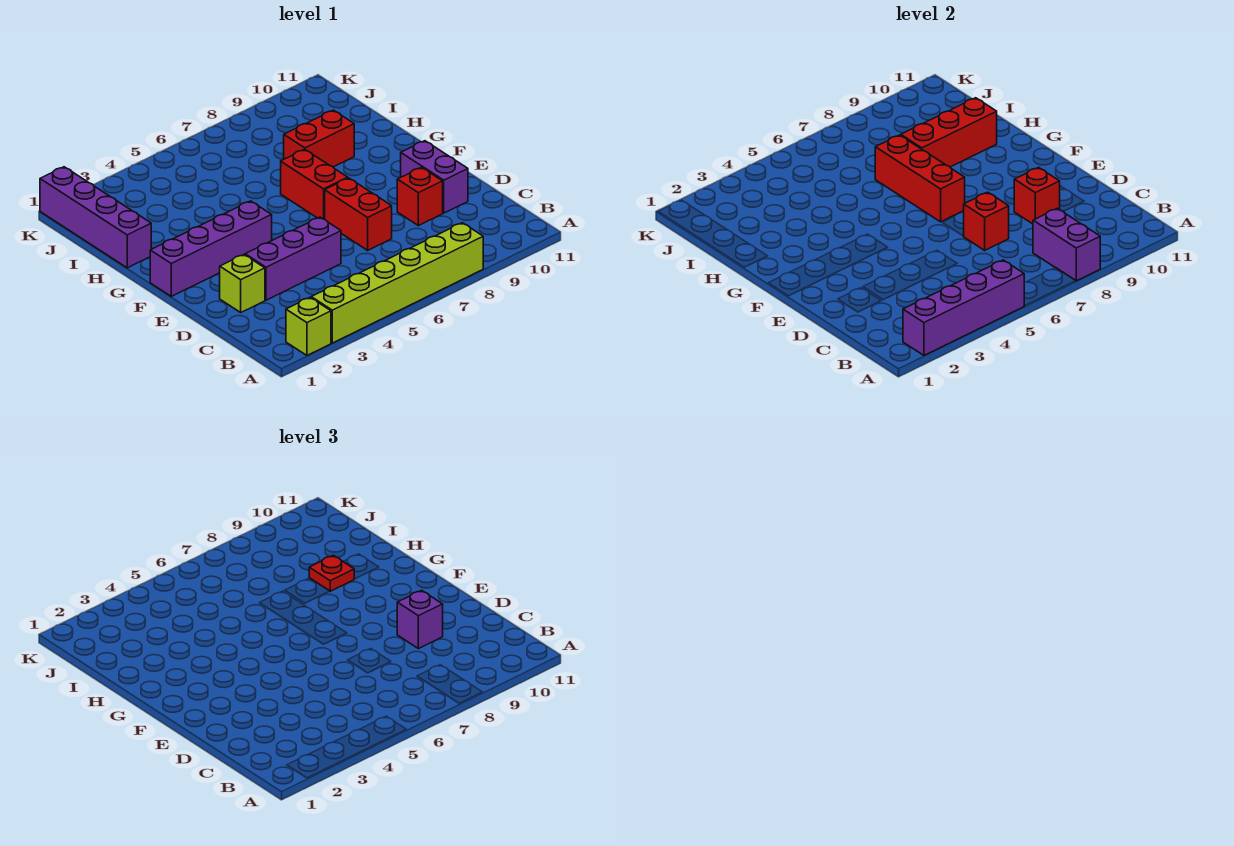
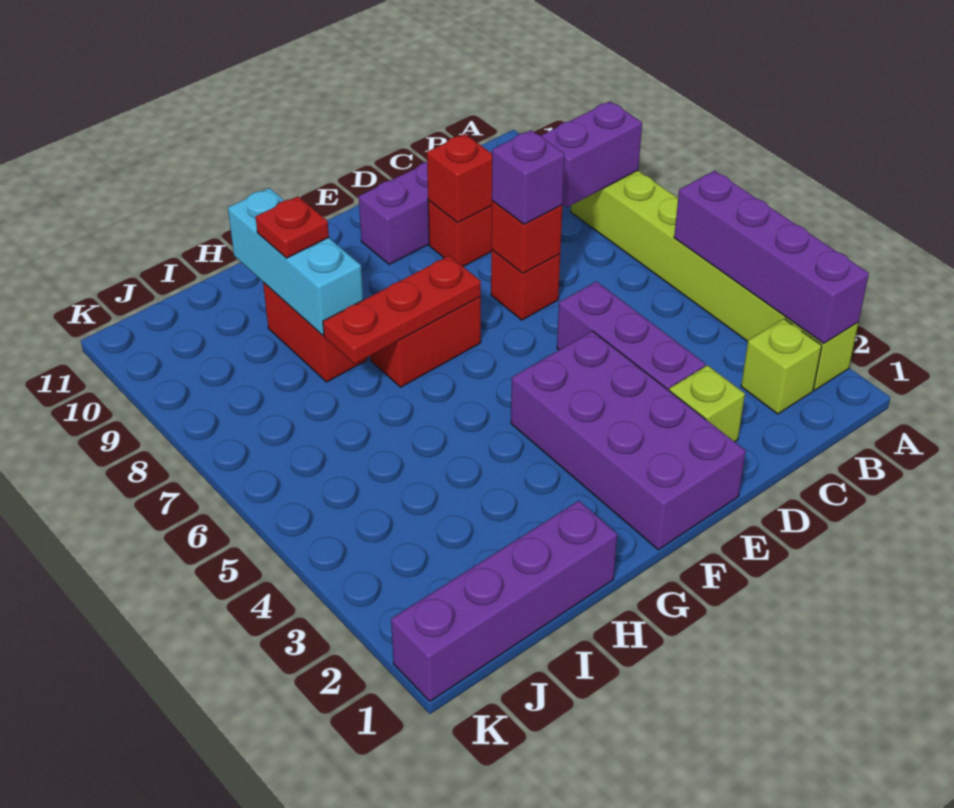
none -> lime 1x1 brick [741,319,822,414]
red 1x2 brick [325,178,392,250] -> red 1x1 brick [491,250,560,320]
purple 1x1 brick [397,590,443,649] -> purple 1x1 brick moved to [492,130,565,224]
purple 1x4 brick [150,201,272,296] -> purple 2x4 brick [511,331,746,550]
red 1x3 brick [875,135,965,222] -> red 1x3 plate [323,256,481,364]
red 1x3 brick [901,98,997,167] -> cyan 1x3 brick [228,188,363,335]

